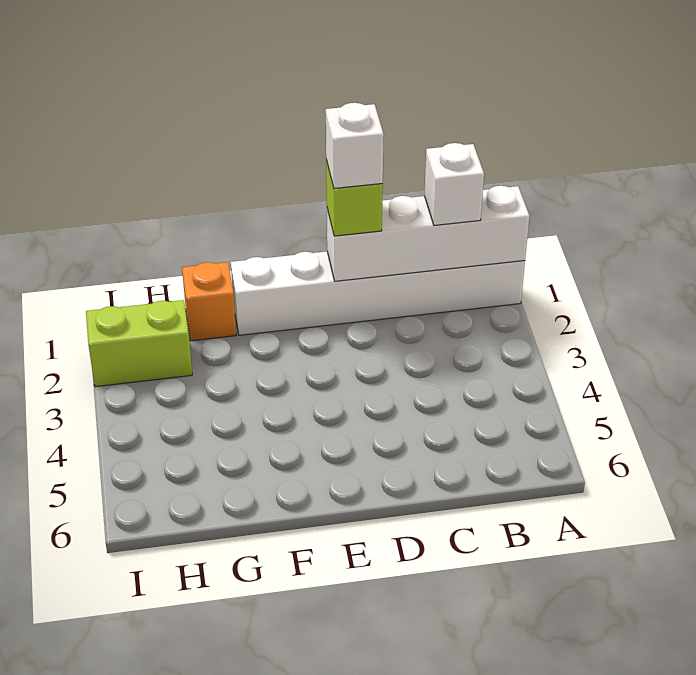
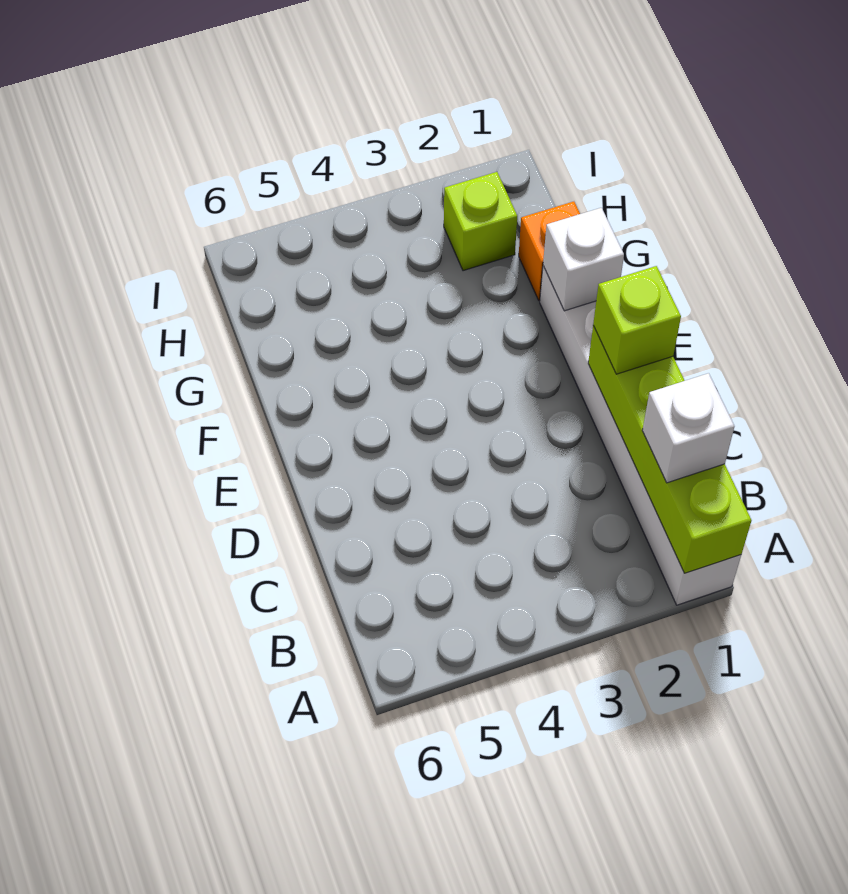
white 1x4 brick [327,186,530,281] -> lime 1x4 brick [588,326,751,573]
white 1x1 brick [326,103,384,188] -> white 1x1 brick moved to [543,208,624,311]
lime 1x2 brick [86,300,192,387] -> lime 1x1 brick [444,172,517,271]

